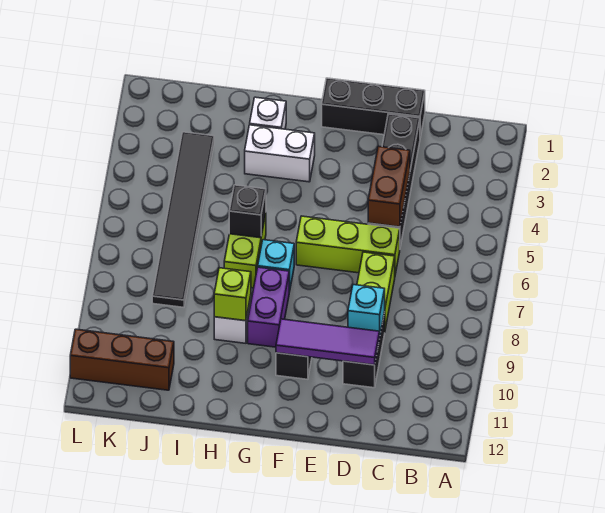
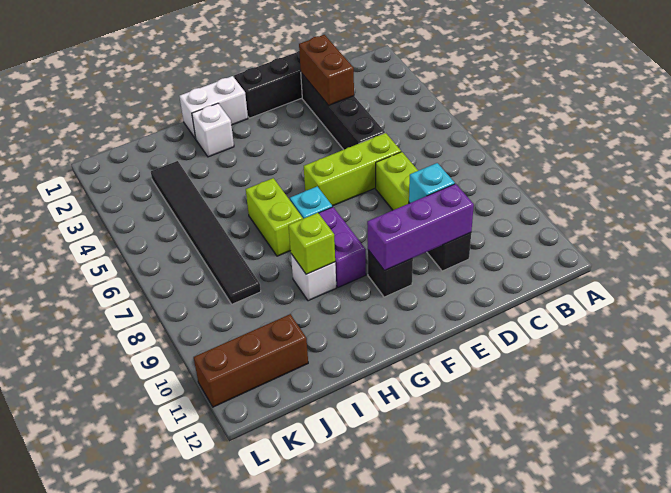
brown 1x2 brick [368,146,410,227] -> brown 1x2 brick moved to [299,35,354,105]
purple 1x3 tile [276,319,380,365] -> purple 1x3 brick [367,184,474,271]
white 1x2 brick [245,125,315,182] -> white 1x2 brick moved to [179,76,248,139]
black 1x1 brick [229,185,266,238] -> none

